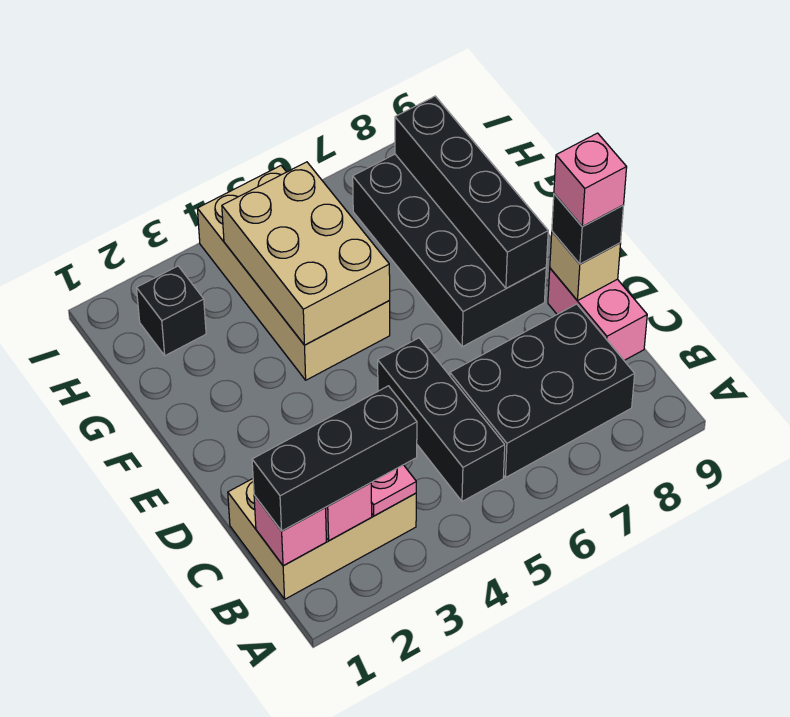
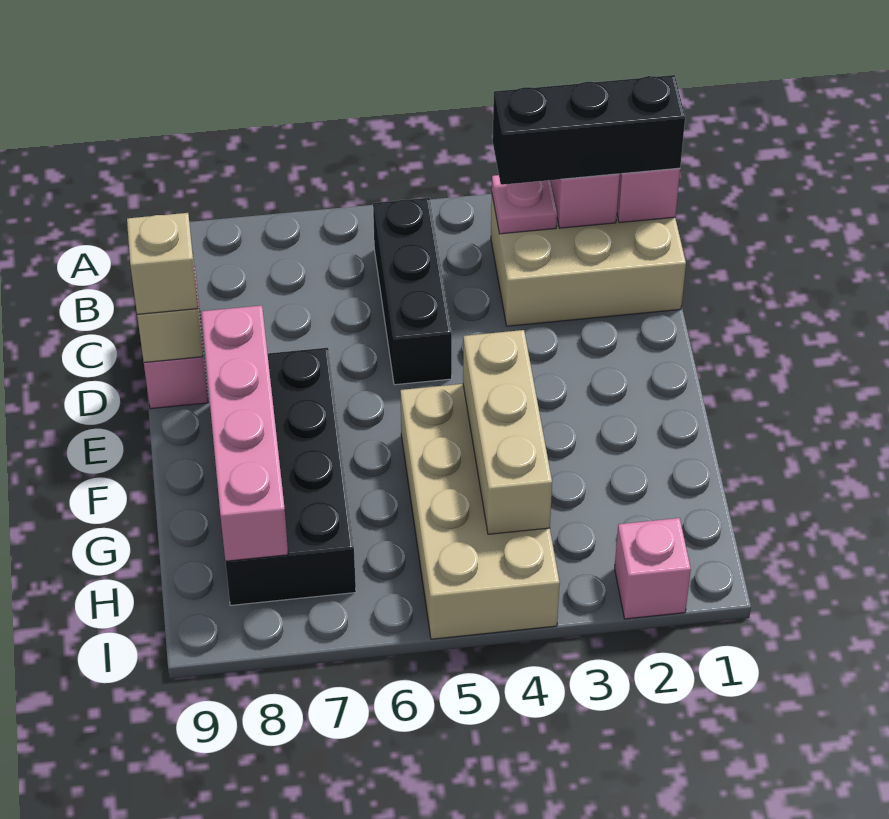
black 2x3 brick [450,304,635,478] -> none
black 1x1 brick [552,194,624,264] -> tan 1x1 brick [127,213,198,314]
pink 1x1 brick [554,133,627,226] -> pink 1x1 brick moved to [615,518,691,619]
black 1x4 brick [395,96,548,288] -> pink 1x4 brick [201,305,288,561]
tan 2x3 brick [222,162,390,345] -> tan 1x3 brick [463,330,552,534]
black 1x1 brick [137,266,206,356] -> none

